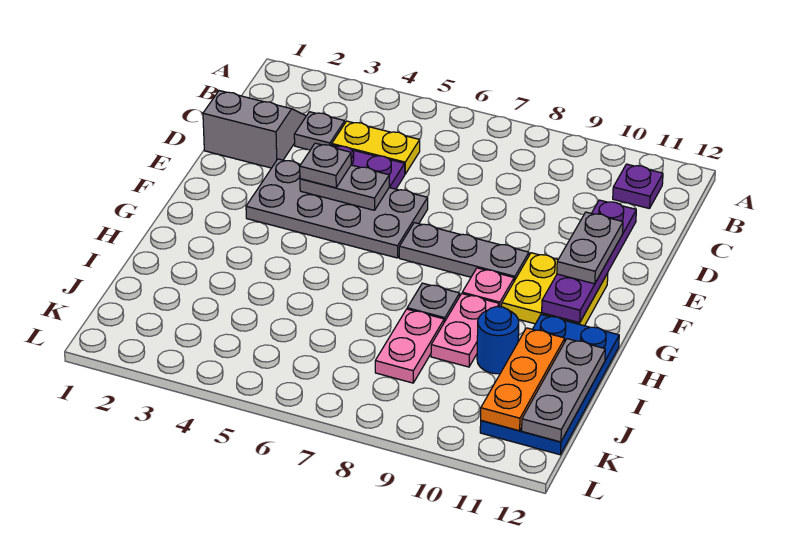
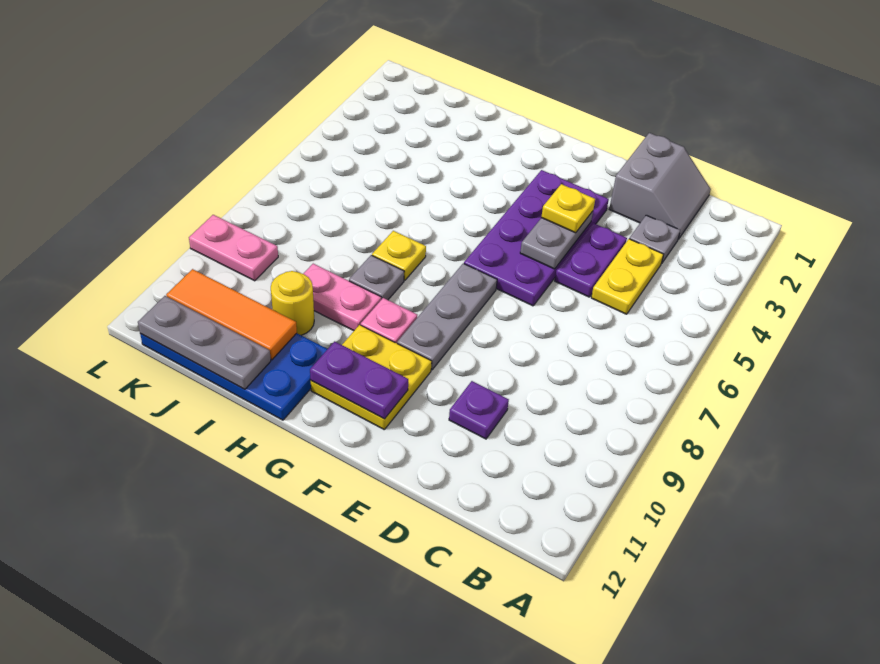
purple 1x1 plate [613,164,663,209] -> purple 1x1 plate moved to [449,381,509,439]
purple 1x4 plate [542,200,636,323] -> purple 1x2 plate [310,342,408,419]
grey 2x4 plate [246,159,428,258] -> purple 2x4 plate [464,170,609,306]
grey 1x1 plate [300,143,351,188] -> yellow 1x1 plate [541,184,595,233]
grey 1x2 plate [557,212,623,284] -> none
none -> yellow 1x1 plate [372,231,426,281]
pink 1x2 plate [375,309,444,383] -> pink 1x2 plate moved to [189,215,278,281]
blue 1x1 round brick [477,307,519,374] -> yellow 1x1 round brick [271,271,314,335]
orange 1x3 plate [481,328,565,431] -> orange 1x3 tile [166,269,297,360]

